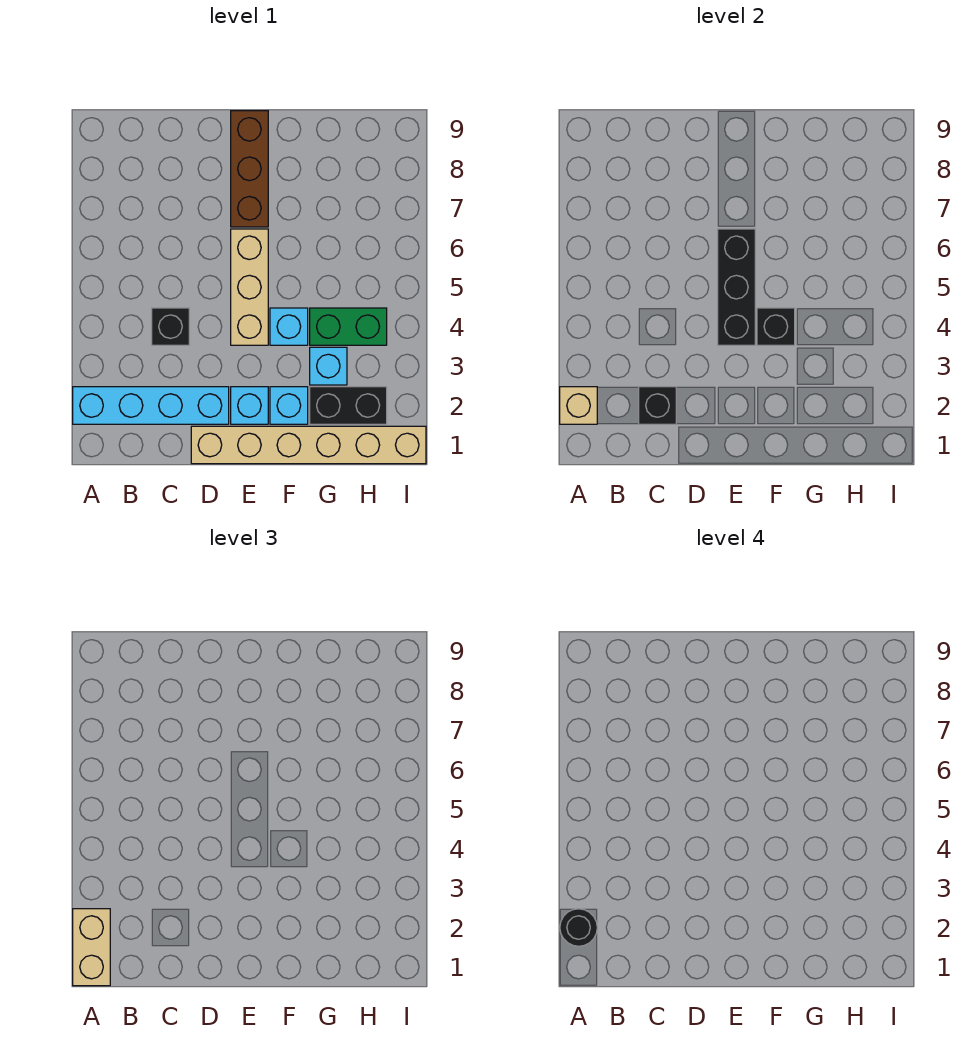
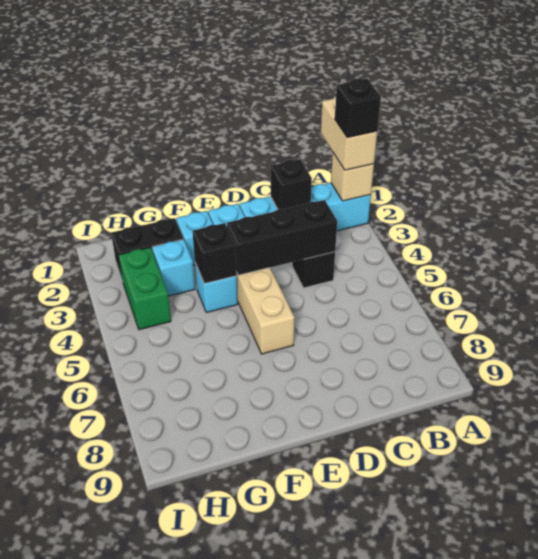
black 1x1 round brick [560,909,597,946] -> black 1x1 brick [335,79,381,138]
tan 1x6 brick [191,426,426,464] -> none
black 1x3 brick [718,229,755,345] -> black 1x3 brick turned to [227,200,337,275]
brown 1x3 brick [231,111,268,227] -> none
green 1x2 brick [310,308,387,345] -> green 1x2 brick turned to [119,247,171,330]

